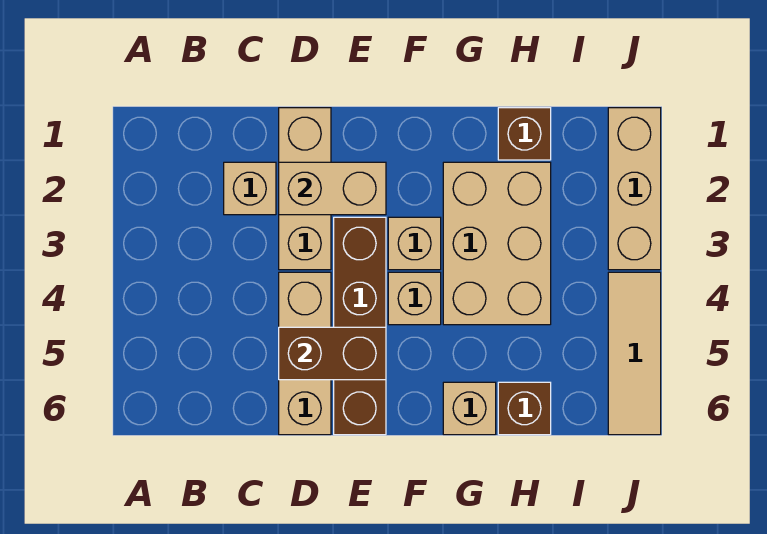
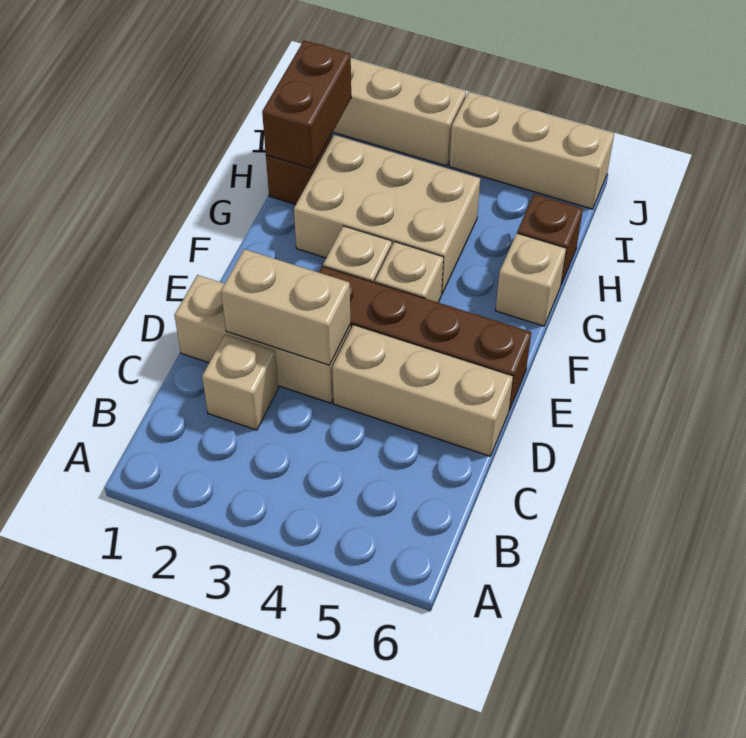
tan 1x2 brick [279,162,386,215] -> tan 1x2 brick turned to [221,249,350,365]
brown 1x2 brick [279,327,386,380] -> brown 1x2 brick moved to [262,40,351,169]
tan 1x3 tile [608,272,661,435] -> tan 1x3 brick [449,92,614,209]

